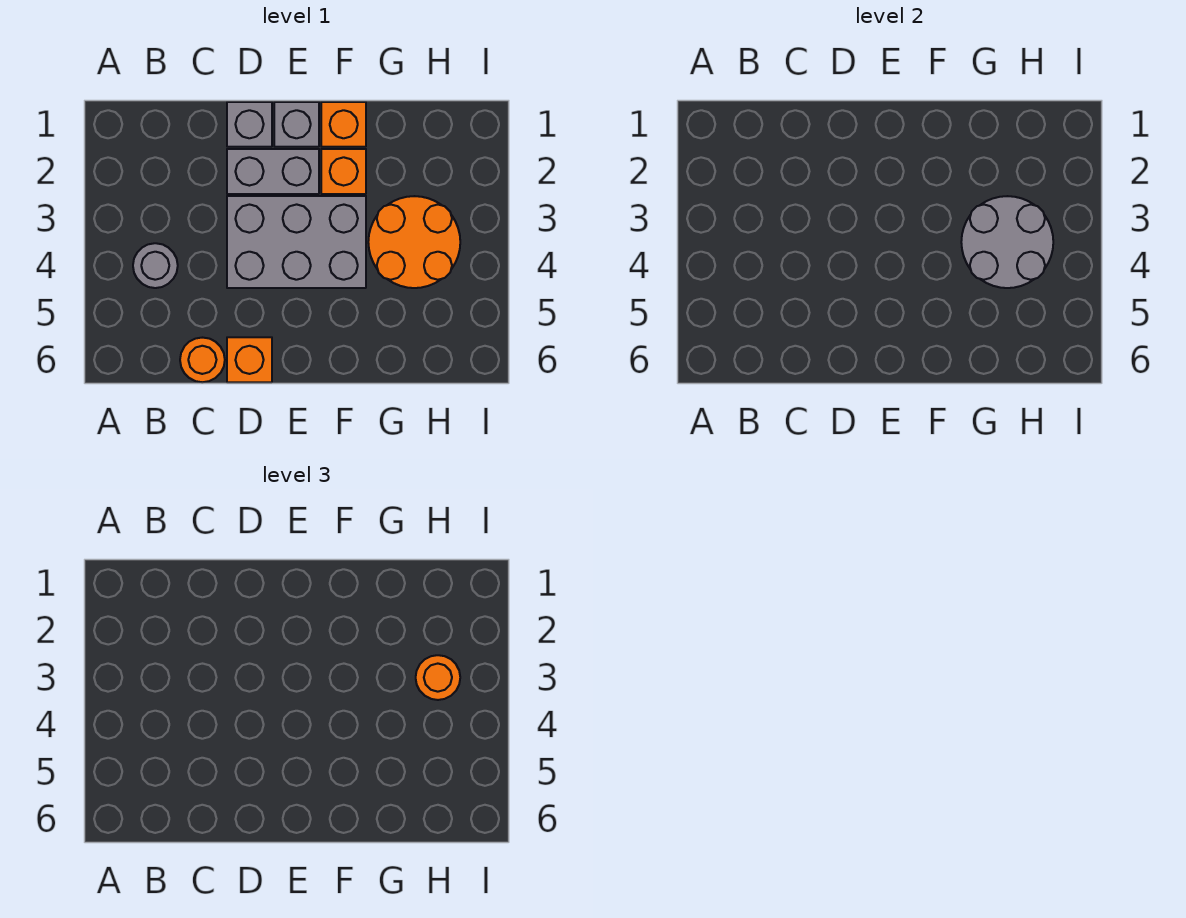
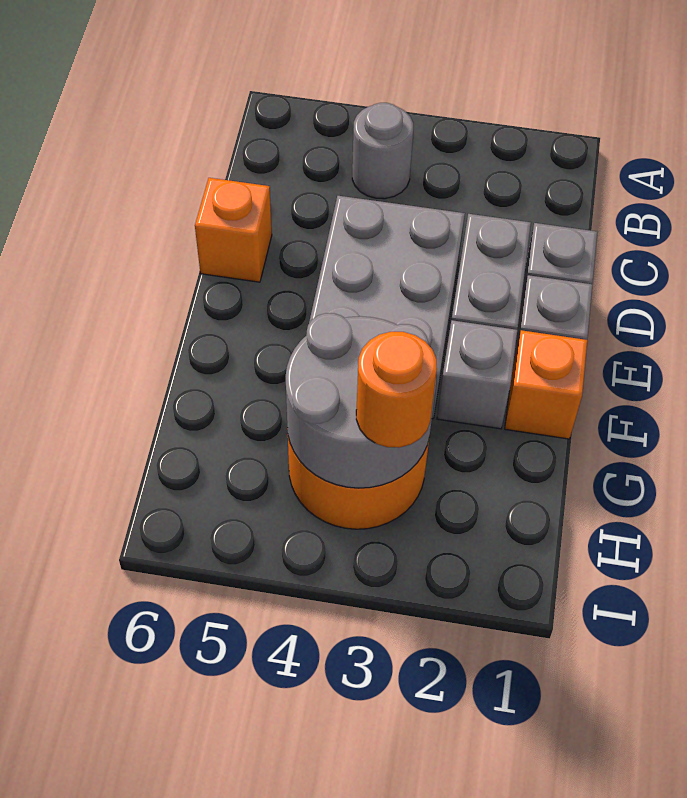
orange 1x1 round brick [180,338,225,382] -> none
orange 1x1 brick [321,149,366,194] -> grey 1x1 brick [437,320,517,429]

